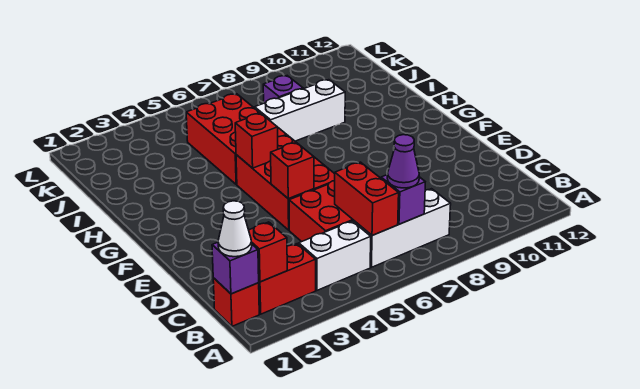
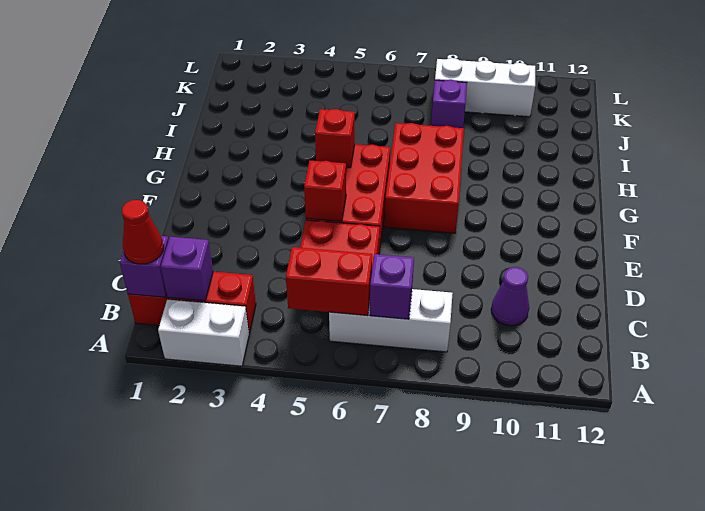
white 1x1 cone [218,201,252,257] -> red 1x1 cone [122,200,164,264]
red 1x1 brick [249,222,287,282] -> purple 1x1 brick [161,237,213,301]
white 1x2 brick [299,221,371,290] -> white 1x2 brick moved to [158,299,249,366]
red 1x2 brick [335,162,399,235] -> red 1x2 brick turned to [286,247,372,316]
purple 1x1 cone [387,135,419,188] -> purple 1x1 cone moved to [491,267,529,326]
red 2x3 brick [186,94,287,185] -> red 2x3 brick moved to [385,123,464,233]
white 1x3 brick [255,80,345,141] -> white 1x3 brick moved to [435,58,535,117]

